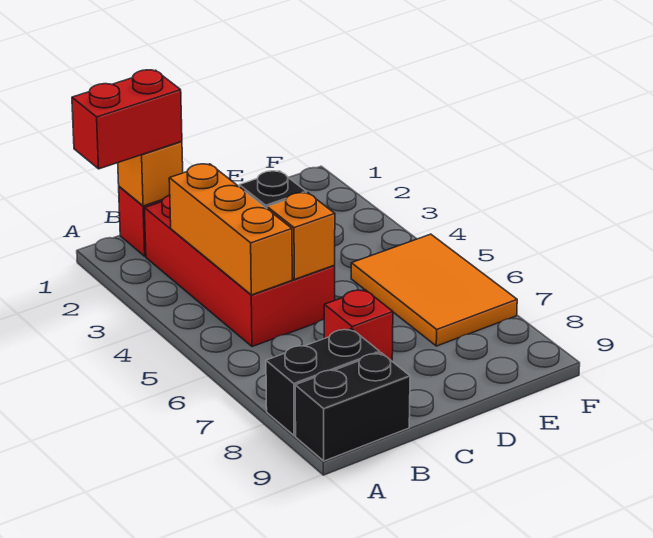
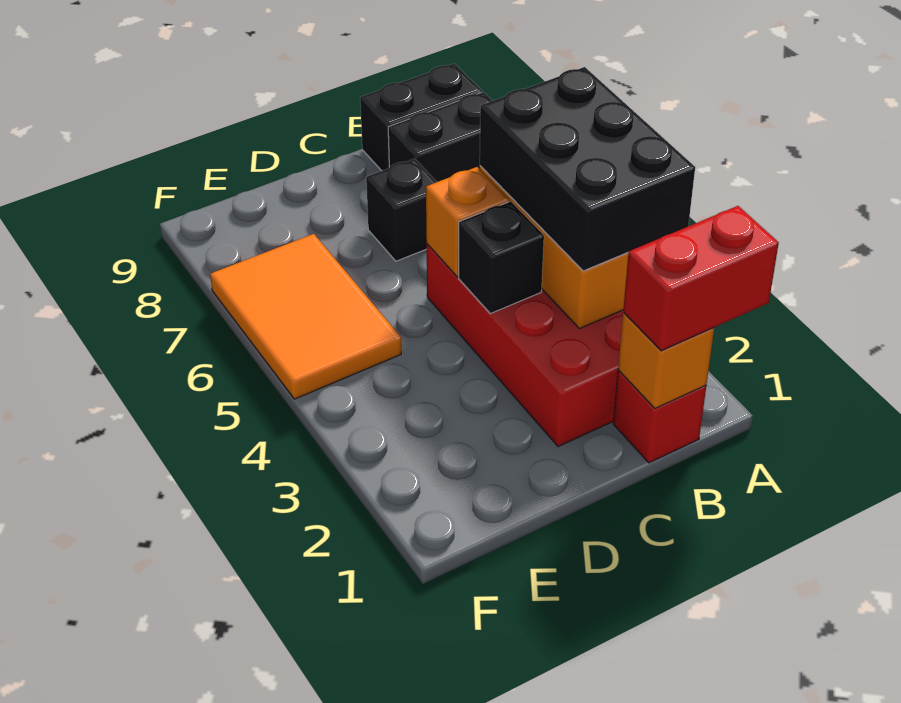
none -> black 2x3 brick [480,67,695,271]
red 1x1 brick [324,290,393,361] -> black 1x1 brick [366,159,437,261]

